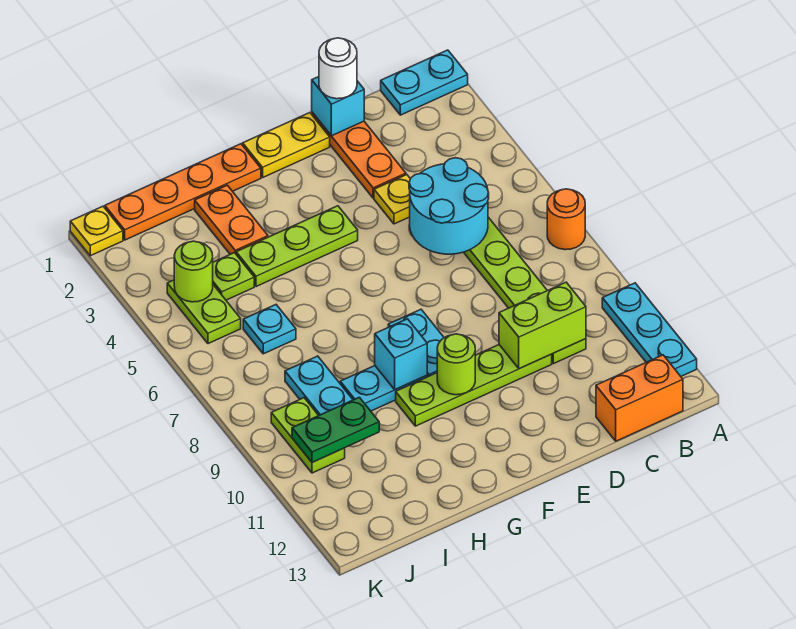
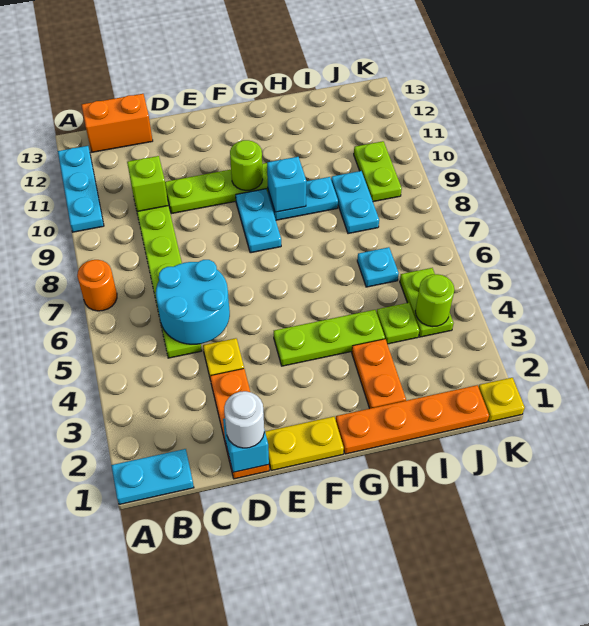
lime 1x2 brick [499,282,586,369] -> lime 1x1 brick [127,156,168,211]
green 1x2 plate [292,397,379,463] -> none

